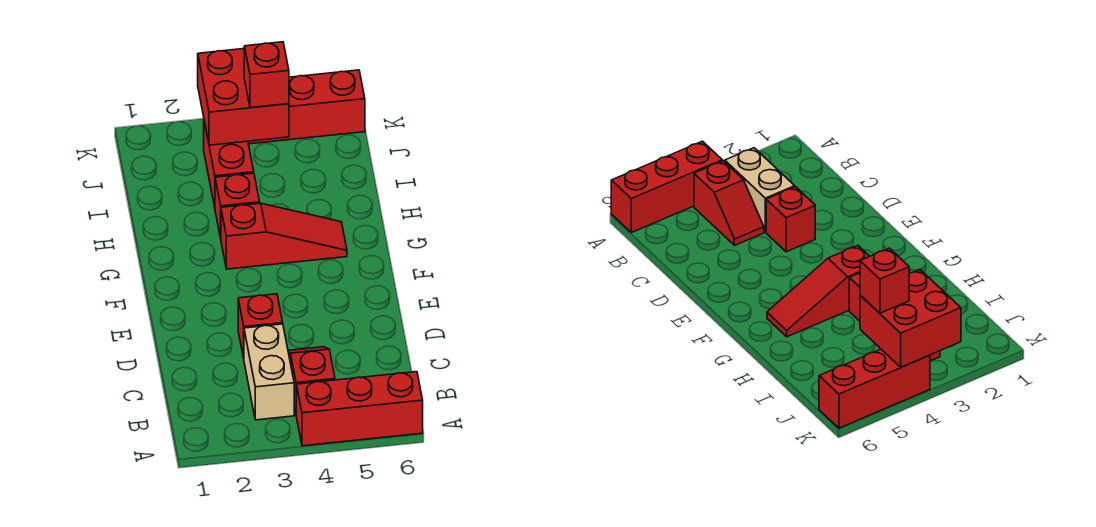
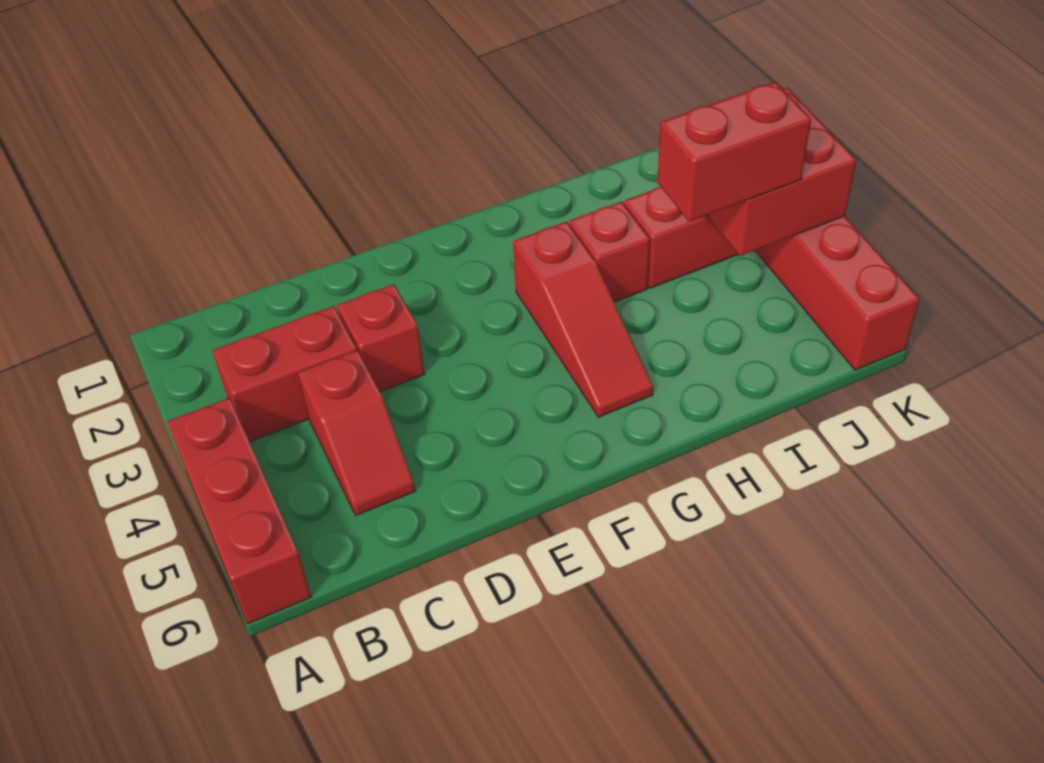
tan 1x2 brick [244,324,294,420] -> red 1x2 brick [213,306,357,441]
red 1x2 slope [288,347,335,412] -> red 1x2 slope turned to [298,350,415,515]
red 1x1 brick [244,42,289,108] -> red 1x2 brick [657,82,811,221]

